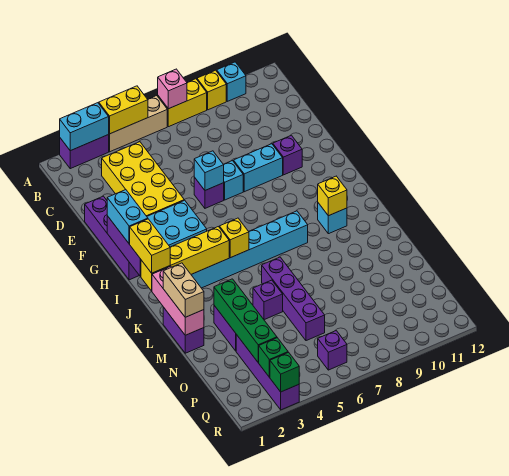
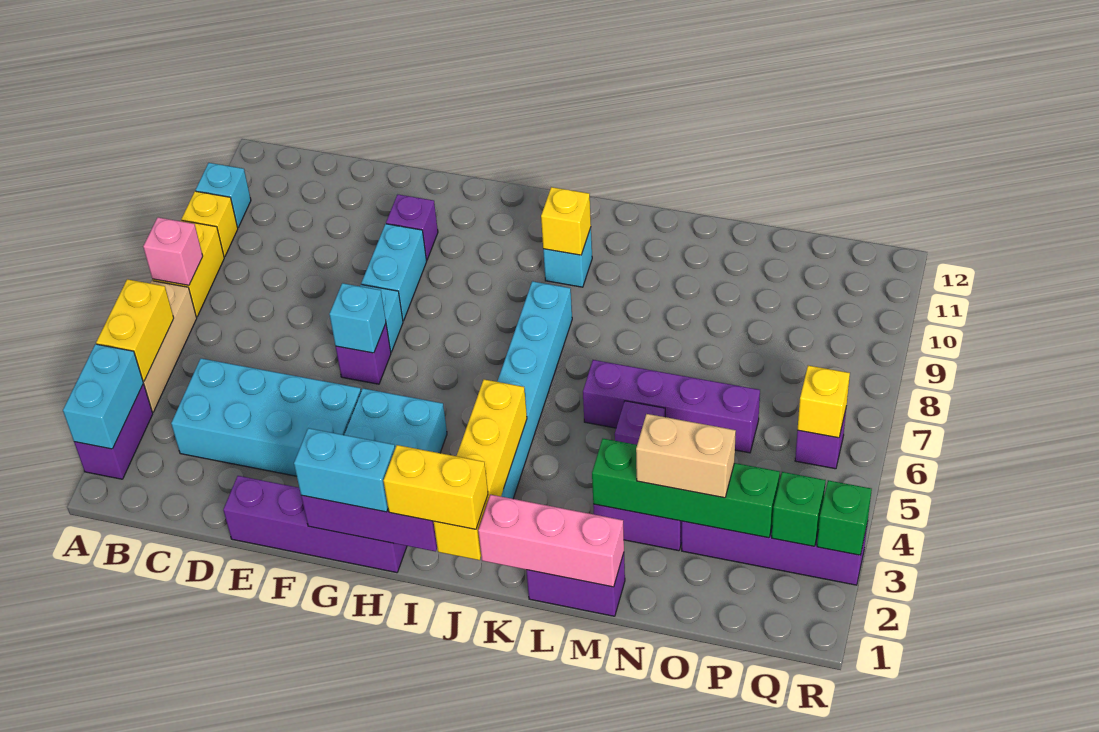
yellow 2x4 brick [102,142,184,216] -> cyan 2x4 brick [171,358,361,476]
yellow 1x1 brick [219,218,249,258] -> yellow 1x1 brick moved to [798,365,850,438]
tan 1x2 brick [163,263,204,317] -> tan 1x2 brick moved to [636,414,736,498]

